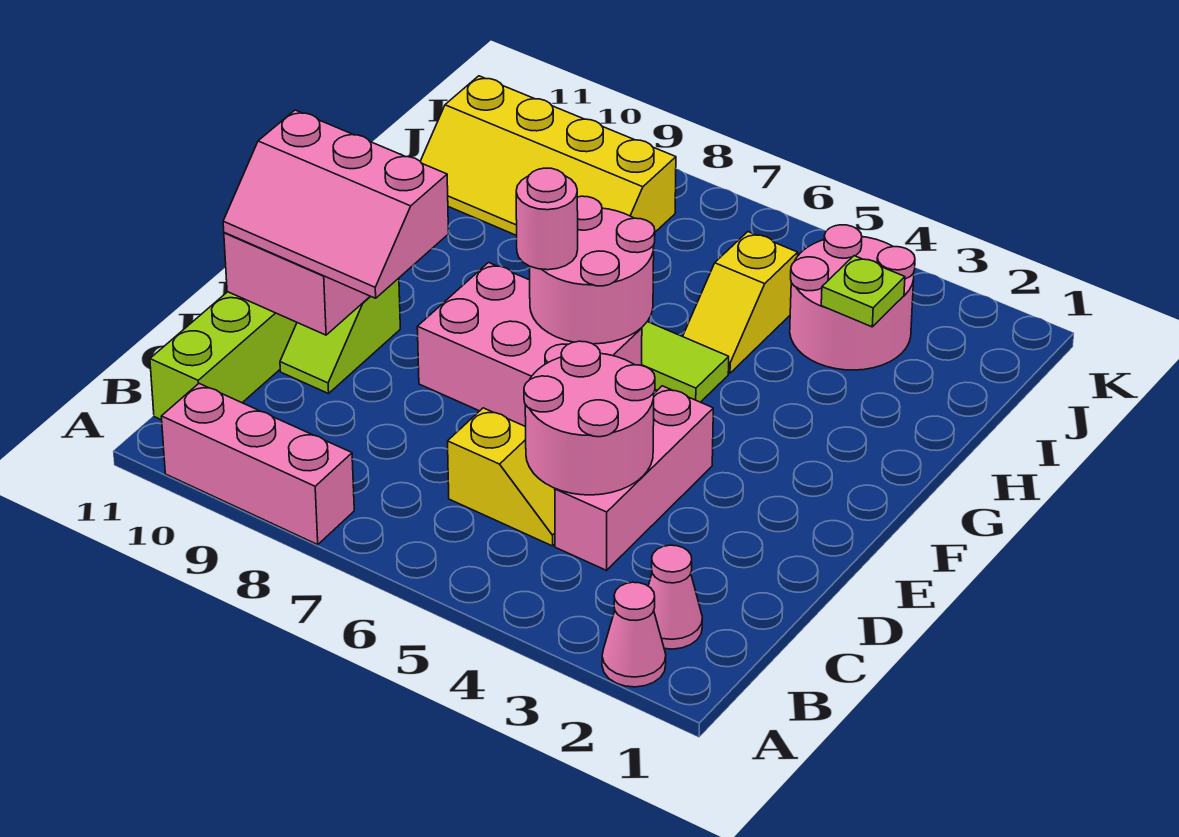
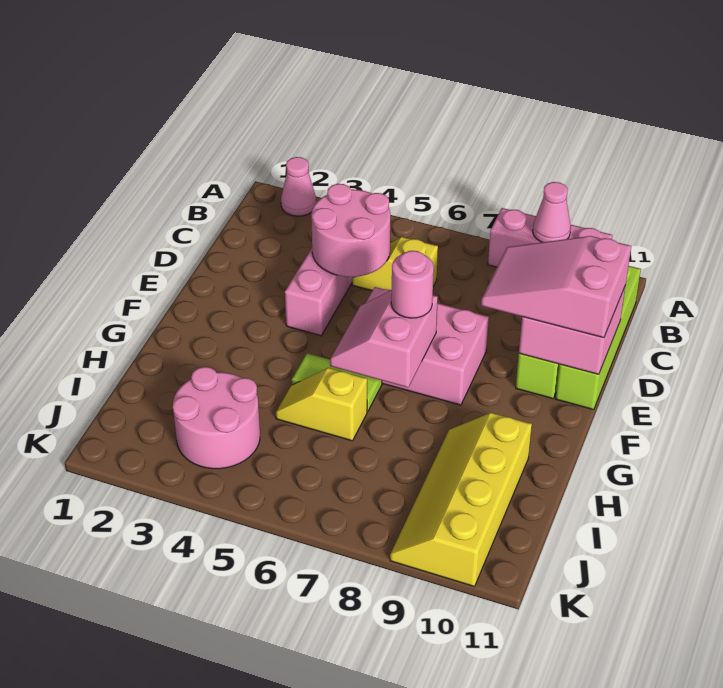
pink 1x1 cone [648,545,702,649] -> pink 1x1 cone moved to [533,182,571,242]
pink 2x3 slope [223,110,449,298] -> pink 2x3 slope turned to [481,236,631,338]
pink 2x2 round brick [530,196,655,344] -> pink 2x2 slope [330,290,438,388]
yellow 1x2 slope [683,232,798,373] -> yellow 1x2 slope turned to [276,368,367,441]
lime 1x1 plate [821,256,905,327] -> none
yellow 2x4 slope [420,76,676,236] -> yellow 2x4 slope turned to [390,413,532,587]

